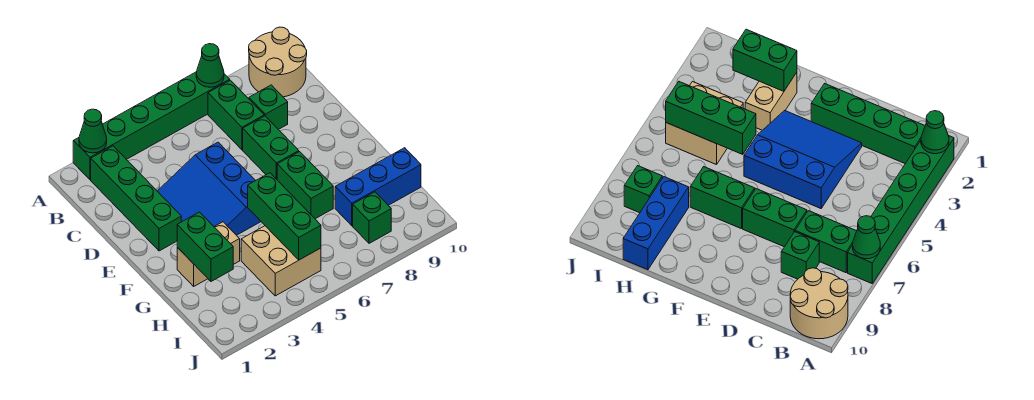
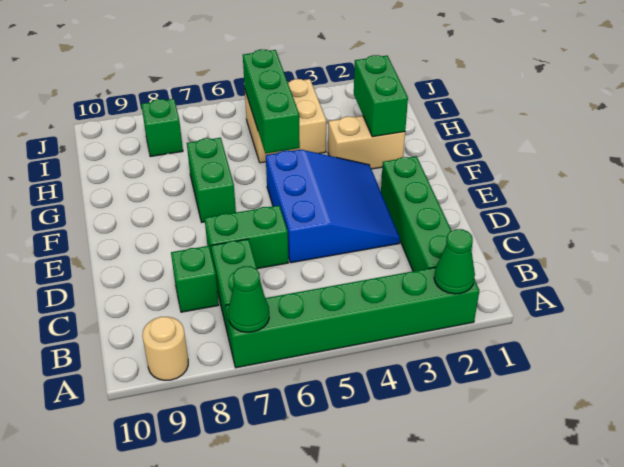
tan 2x2 round brick [249,27,307,97] -> tan 1x1 round brick [142,317,188,380]
green 1x2 brick [243,116,299,179] -> green 1x2 brick turned to [205,205,288,269]
blue 1x3 brick [335,148,421,226] -> none

